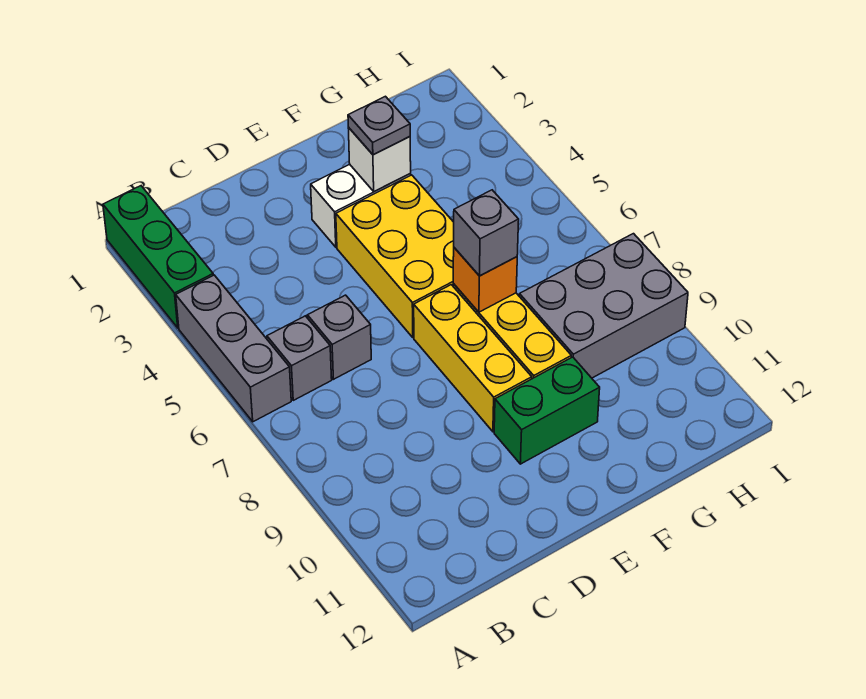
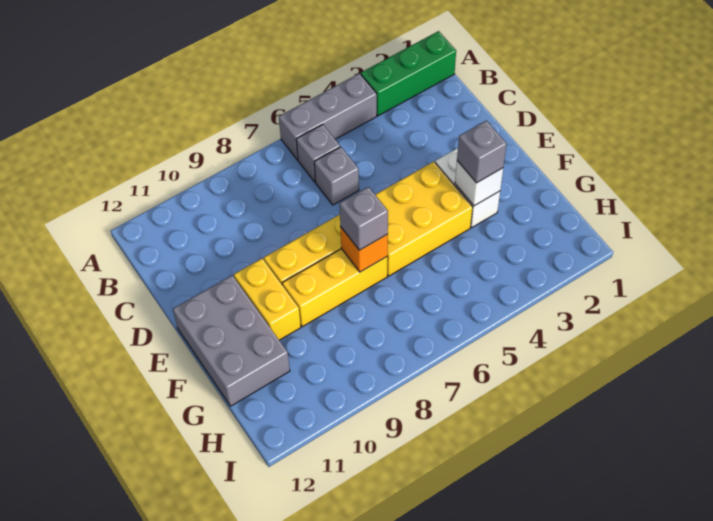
green 1x2 brick [494,357,600,464] -> yellow 1x2 brick [234,258,301,340]
grey 1x1 plate [348,96,410,155] -> grey 1x1 brick [457,121,507,183]
grey 2x3 brick [519,234,688,378] -> grey 2x3 brick moved to [173,275,290,406]

